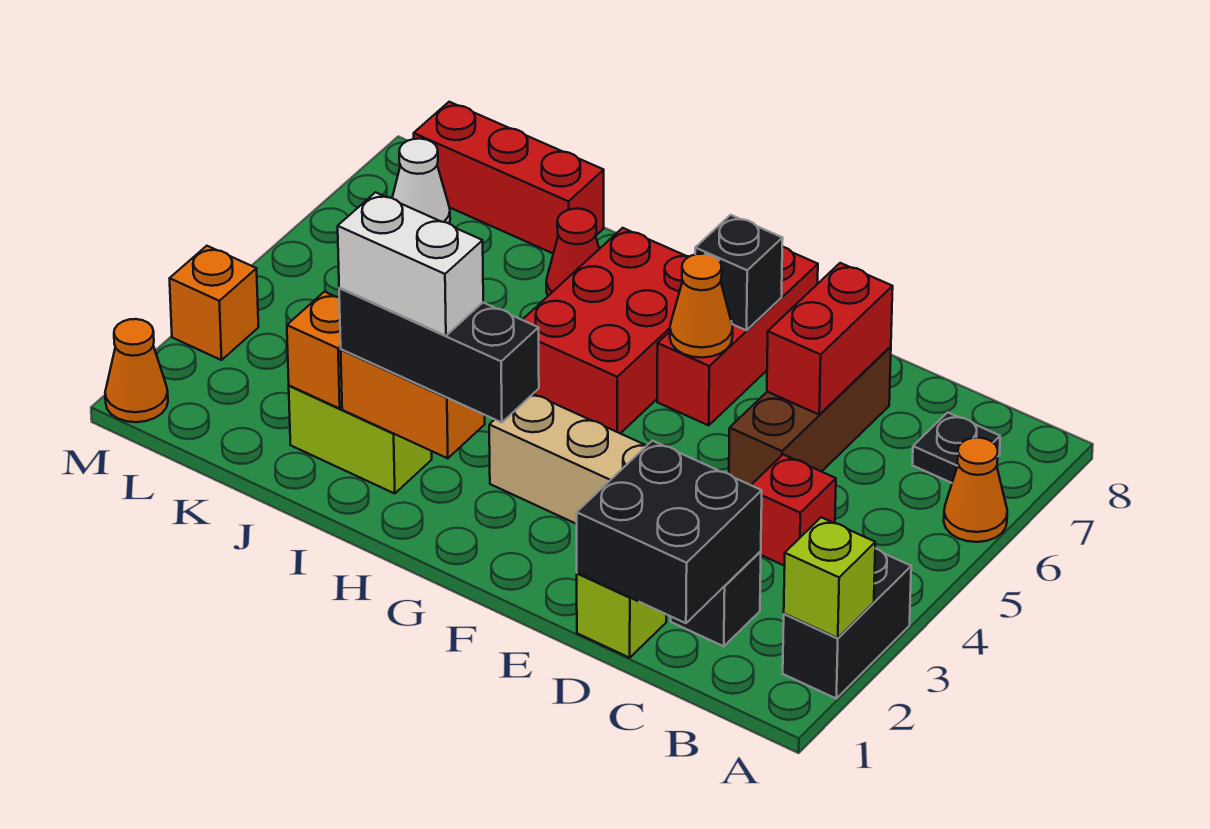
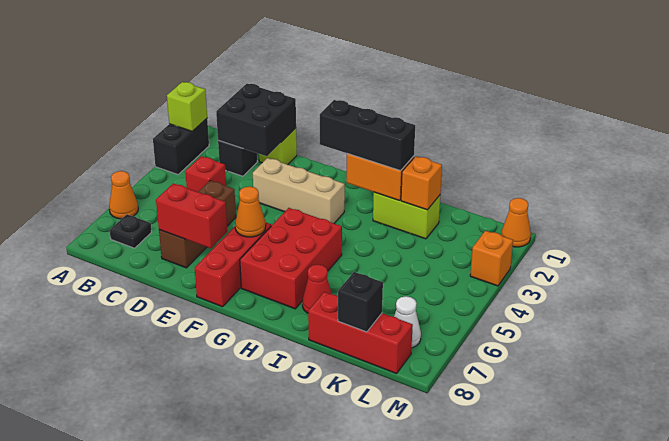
red 1x2 brick [767,263,893,415] -> red 1x2 brick turned to [156,183,227,248]
black 1x1 brick [695,215,783,330] -> black 1x1 brick moved to [338,272,383,332]
white 1x2 brick [338,192,483,336] -> none

